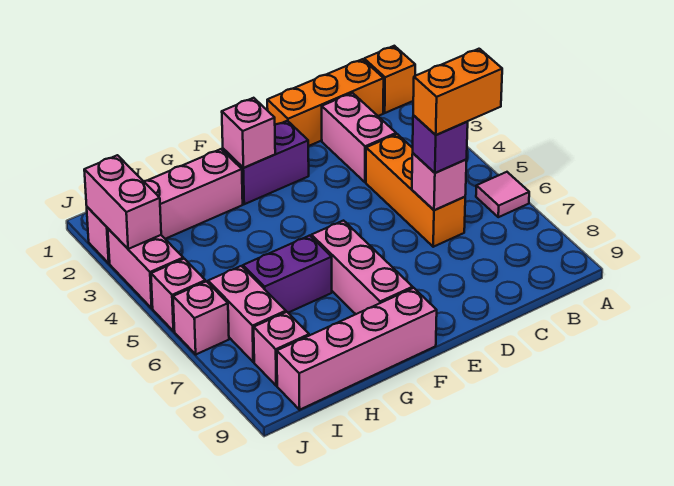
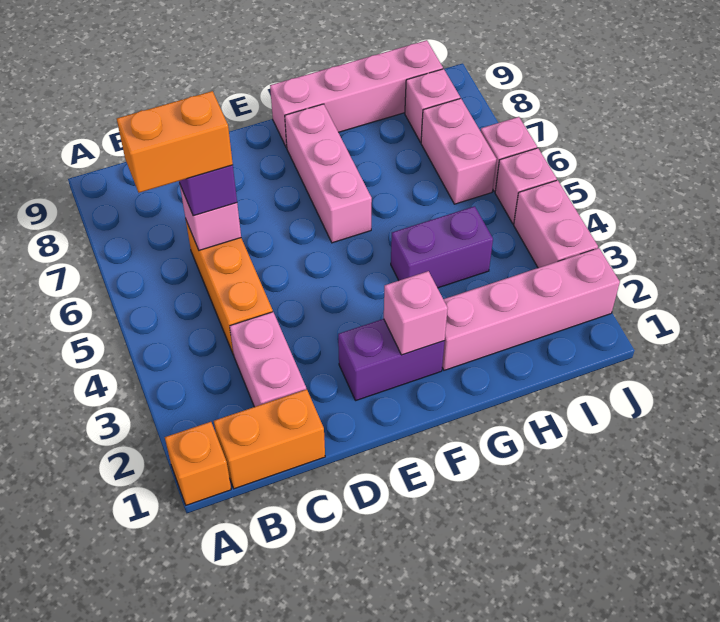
pink 1x1 tile [476,172,529,217] -> none
orange 1x3 brick [267,59,384,146] -> orange 1x2 brick [214,389,325,489]
purple 1x2 brick [243,236,332,313] -> purple 1x2 brick moved to [391,206,493,288]
pink 1x2 brick [84,155,161,249] -> none

